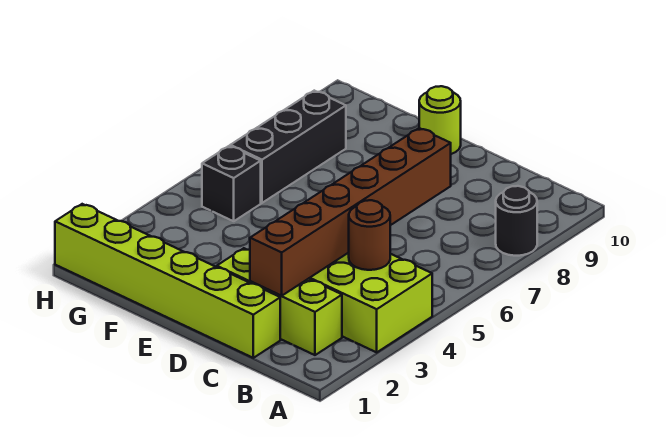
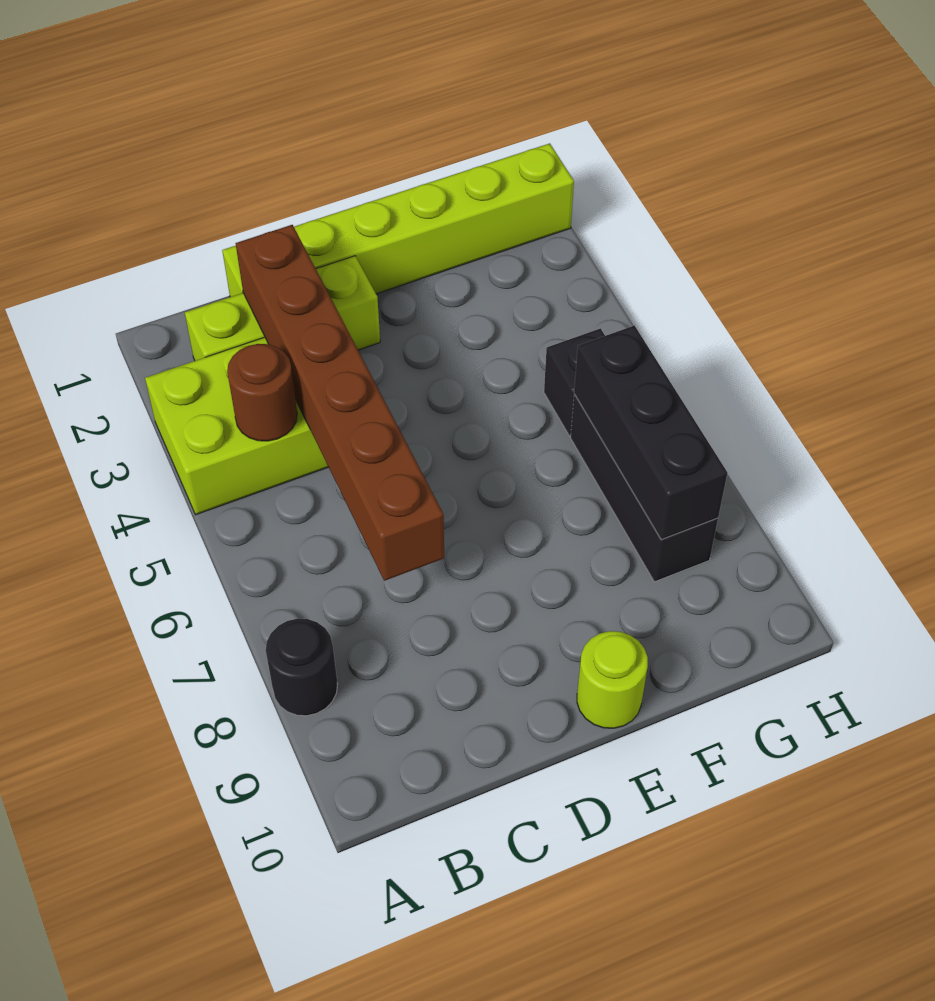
none -> black 1x3 brick [574,326,727,540]

